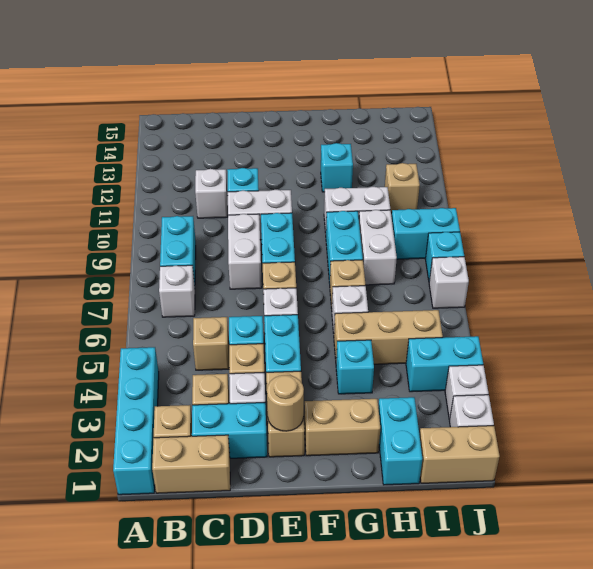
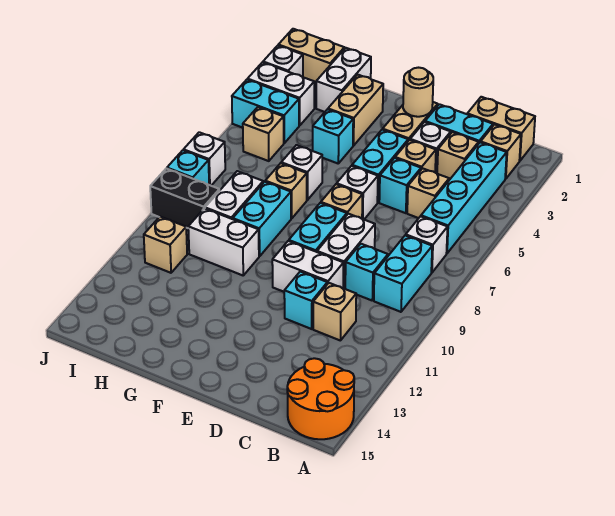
cyan 1x4 brick [113,347,159,495] -> cyan 1x4 brick moved to [421,142,507,253]
none -> orange 2x2 round brick [287,358,354,439]
white 1x1 brick [195,169,228,218] -> tan 1x1 brick [313,283,356,341]
tan 1x2 brick [304,399,380,456] -> tan 1x2 brick turned to [328,75,383,146]
tan 1x3 brick [334,310,443,364] -> tan 1x1 brick [243,107,284,161]
cyan 1x1 brick [321,143,353,192] -> cyan 1x1 brick moved to [345,244,388,300]
cyan 1x2 brick [378,397,422,485] -> white 1x2 brick [316,48,371,112]
cyan 1x2 brick [392,208,460,259] -> black 1x2 brick [150,169,219,228]
white 1x1 brick [445,365,488,419] -> white 1x2 brick [248,62,314,126]

